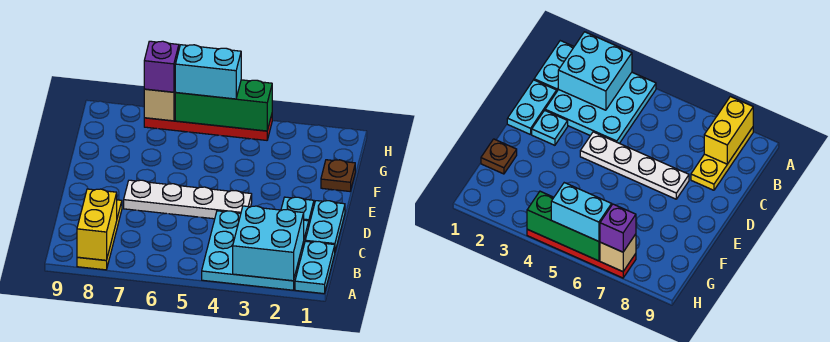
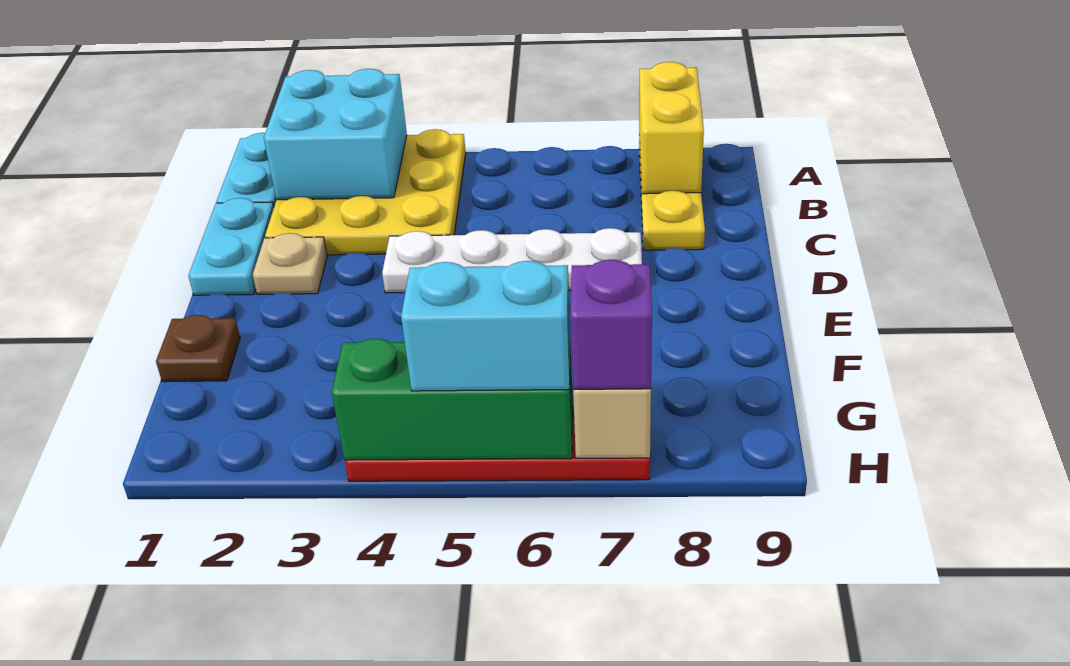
cyan 3x3 plate [202,211,309,290] -> yellow 3x3 plate [265,129,466,255]
cyan 1x1 plate [281,197,314,224] -> tan 1x1 plate [253,233,327,294]

